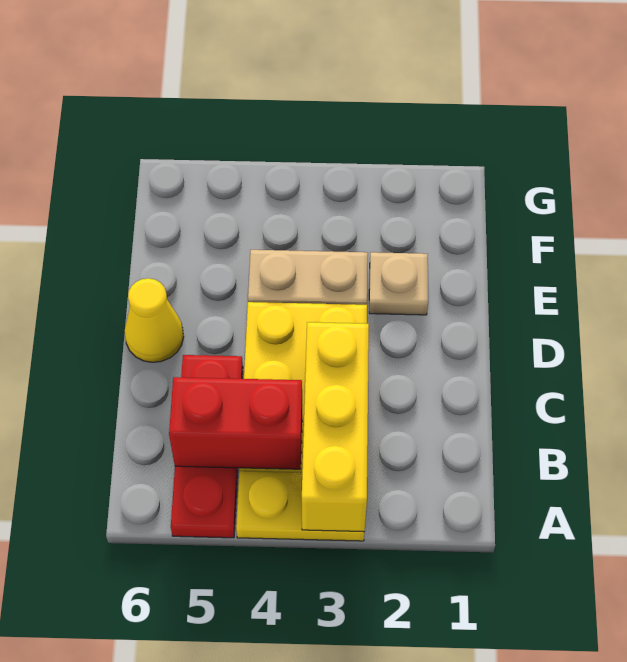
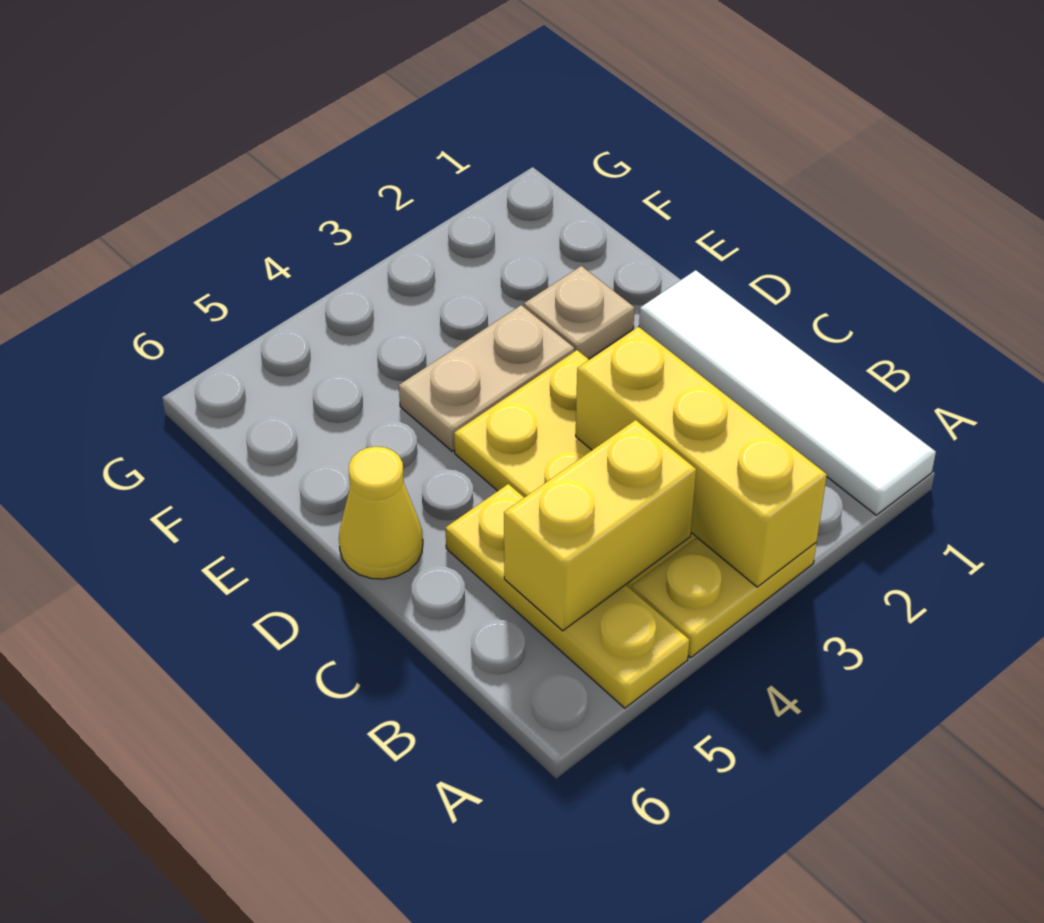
none -> white 1x4 tile [639,270,936,515]
red 1x3 plate [171,355,243,538] -> yellow 1x3 plate [445,484,689,708]
red 1x2 brick [169,377,302,469] -> yellow 1x2 brick [504,420,696,631]

